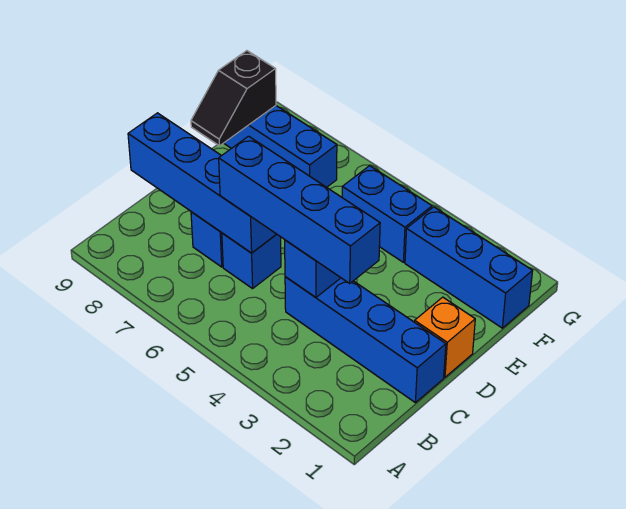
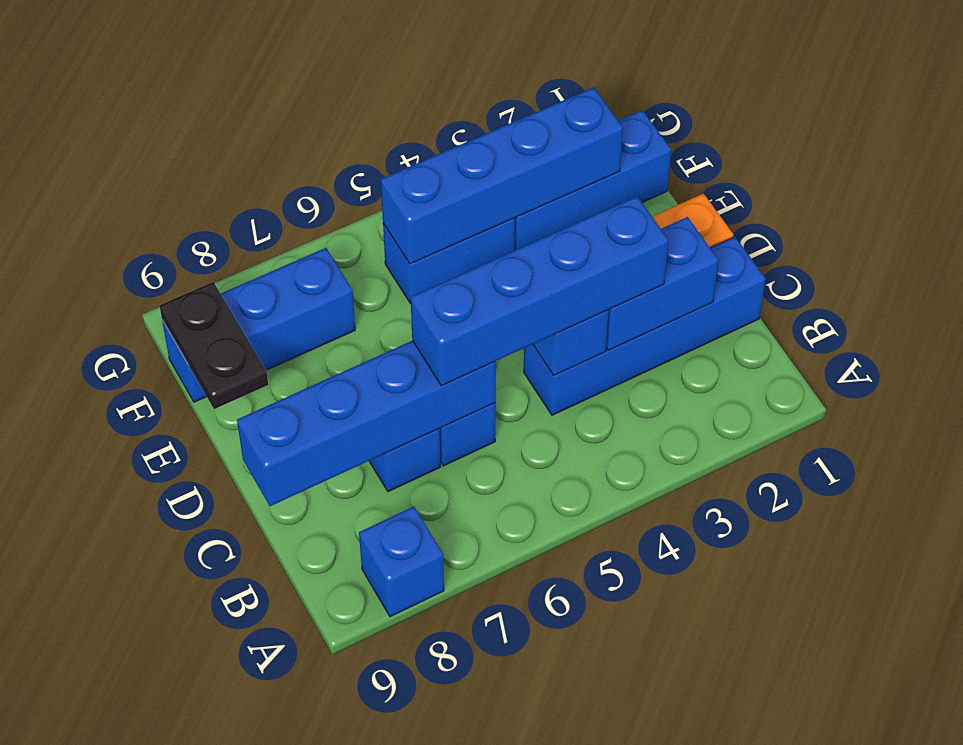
none -> blue 1x1 brick [359,507,444,617]
none -> blue 1x2 brick [606,217,719,350]
black 1x2 slope [191,51,276,146] -> black 1x2 plate [159,282,268,409]
none -> blue 1x4 brick [381,87,623,264]

